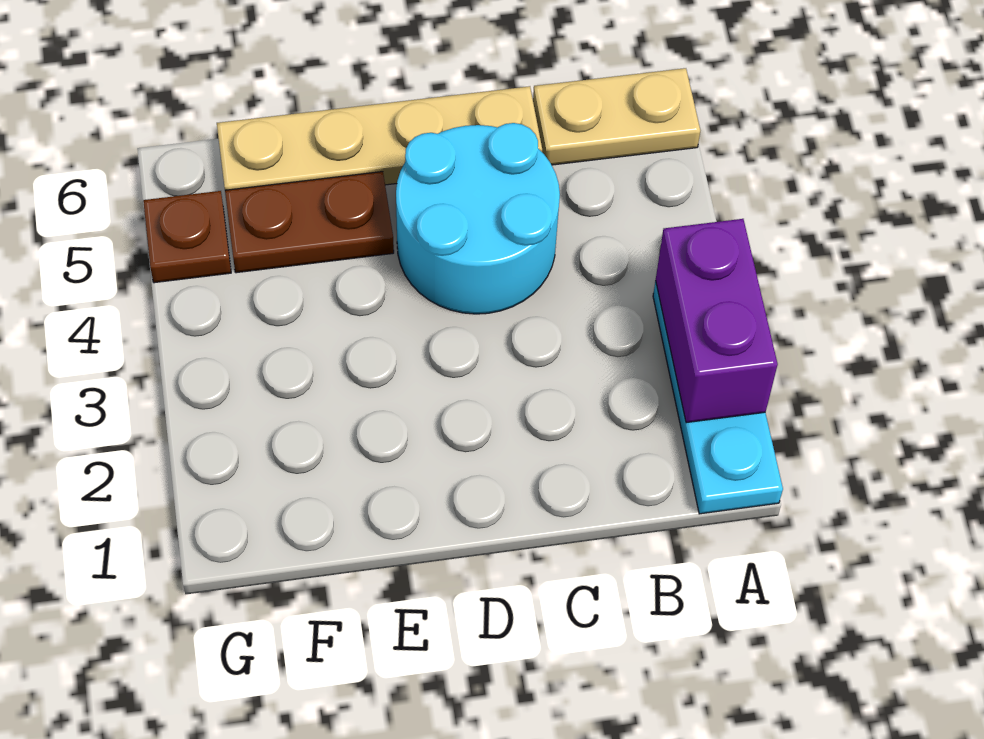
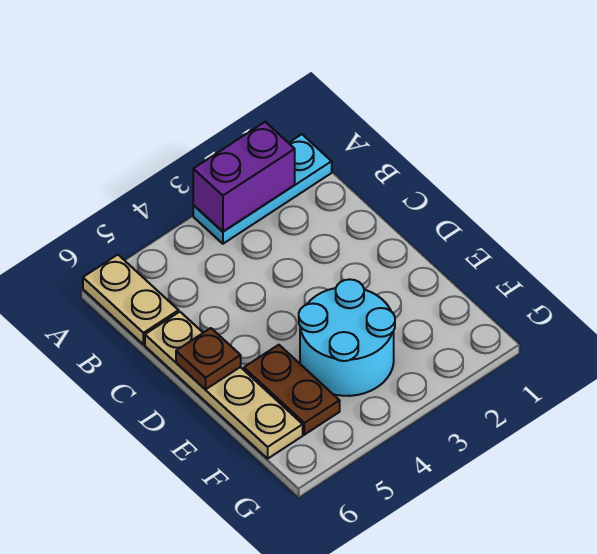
cyan 2x2 round brick [396,123,560,314] -> cyan 2x2 round brick moved to [299,279,395,396]
brown 1x1 plate [143,191,231,283] -> brown 1x1 plate moved to [176,328,241,390]

